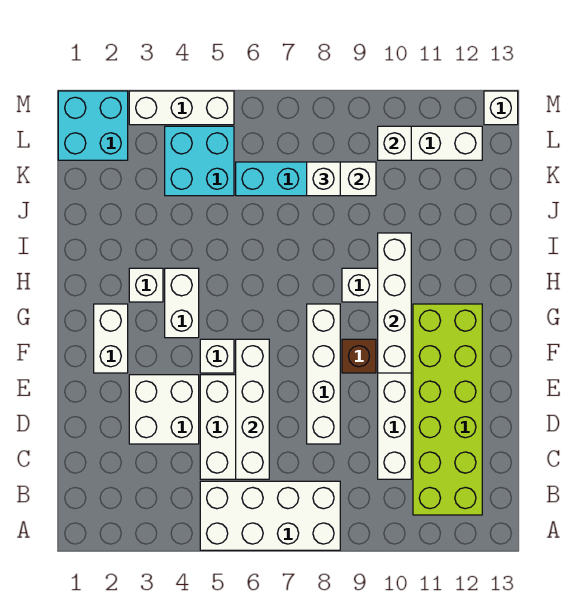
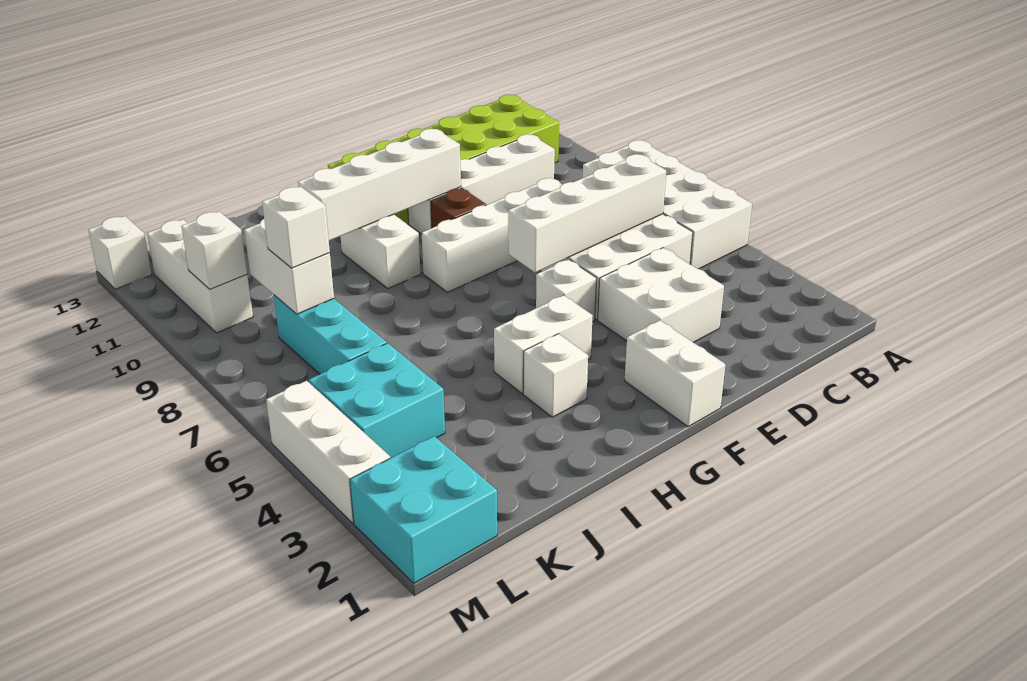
white 1x2 brick [94,304,128,373] -> white 1x2 brick turned to [625,320,725,427]

